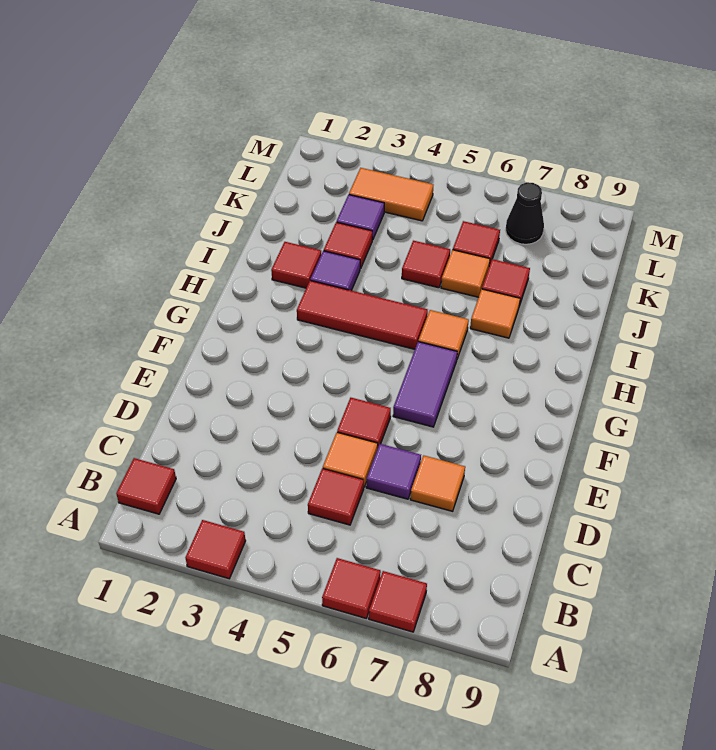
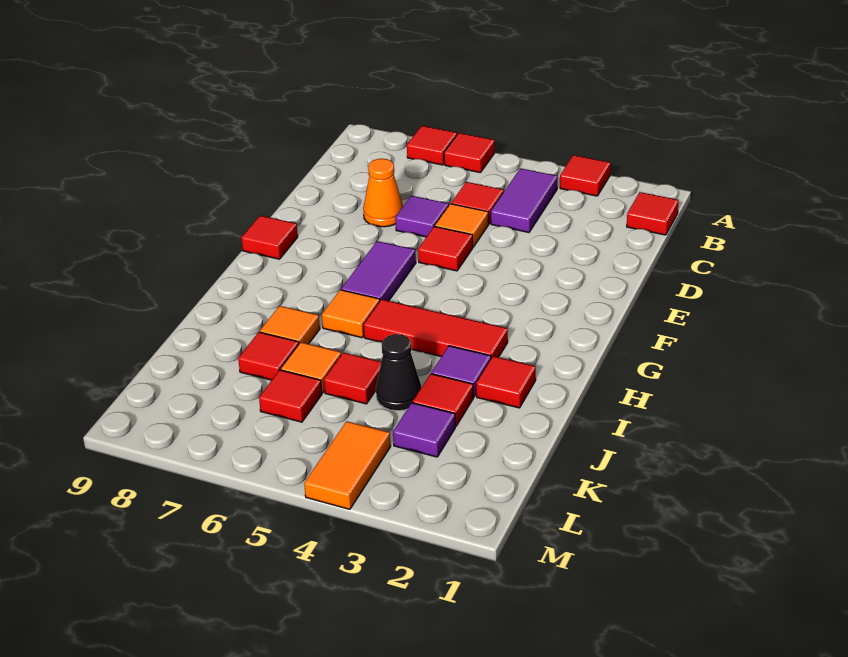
none -> purple 1x2 tile [491,168,558,232]
orange 1x1 tile [410,455,465,511] -> orange 1x1 cone [363,159,403,227]
none -> red 1x1 tile [241,216,298,259]
orange 1x2 tile [349,168,433,221] -> orange 1x2 tile turned to [304,421,391,509]
black 1x1 cone [505,182,544,244] -> black 1x1 cone moved to [376,334,421,411]

